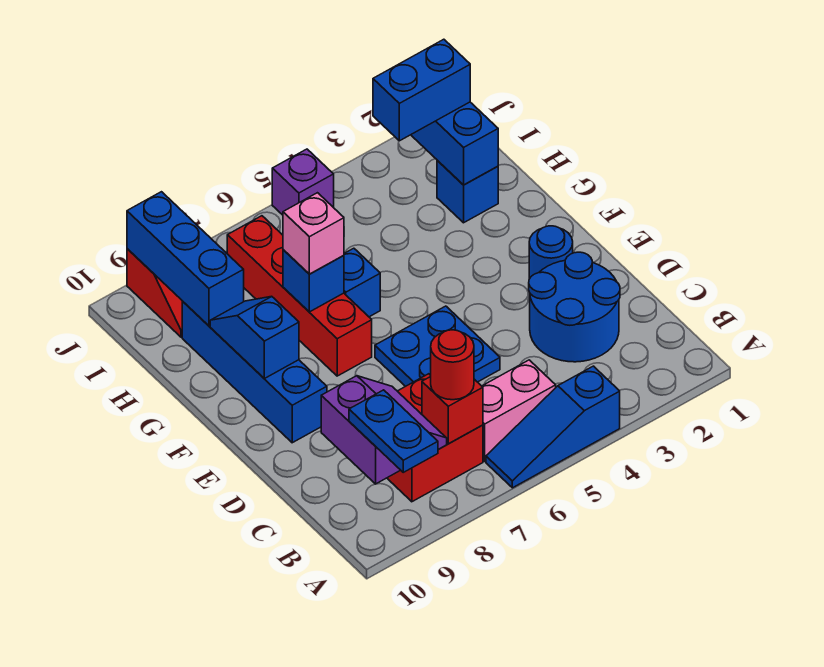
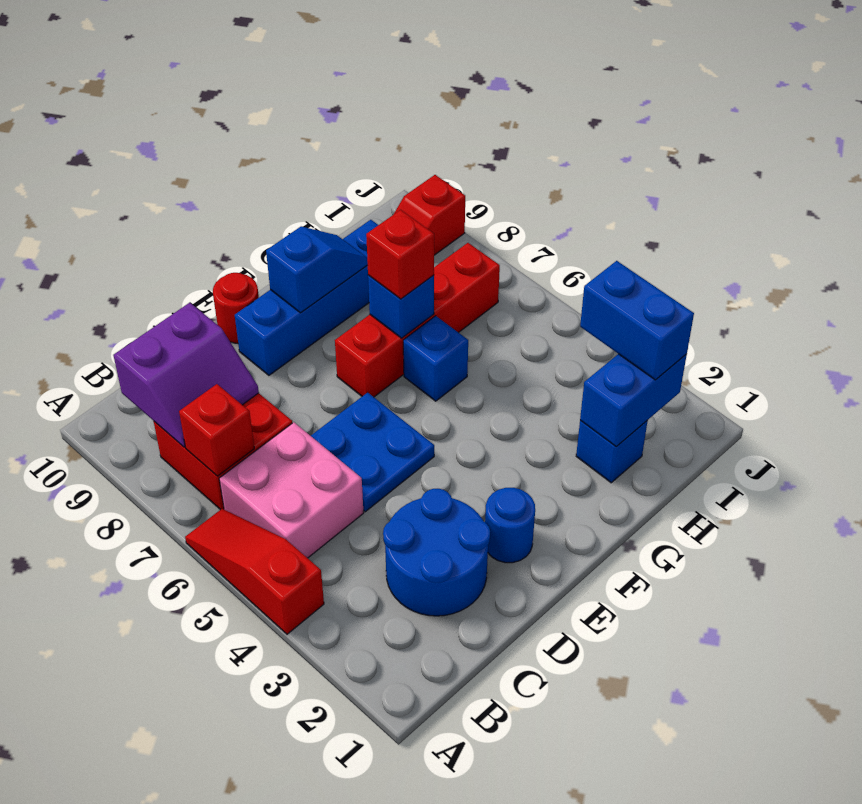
blue 1x3 slope [486,366,620,488] -> red 1x3 slope [185,509,324,634]
blue 1x2 plate [349,390,438,472] -> none
pink 1x2 brick [482,360,556,461] -> pink 2x2 brick [219,422,364,558]
red 1x1 round brick [431,330,474,400] -> red 1x1 round brick moved to [213,273,259,343]
pink 1x1 brick [283,193,344,274] -> red 1x1 brick [366,210,434,299]
blue 1x3 brick [127,192,244,326] -> none
purple 1x1 brick [272,149,334,215] -> none

